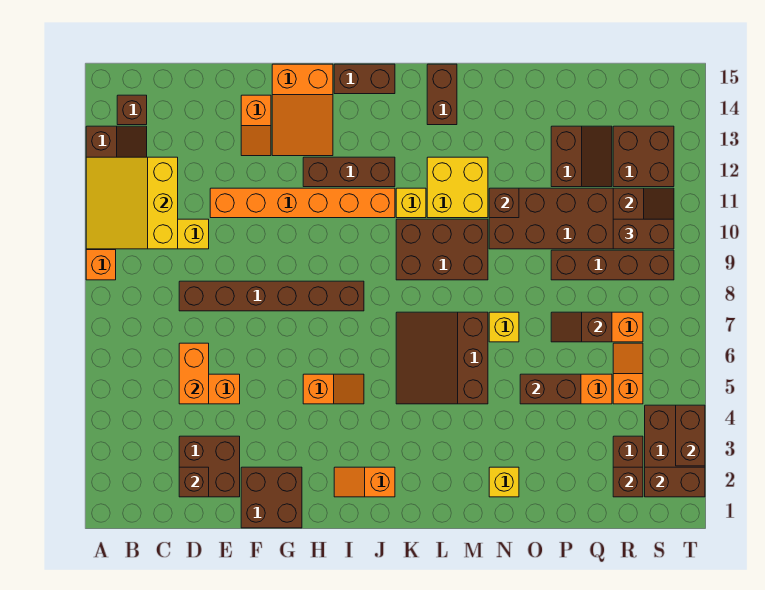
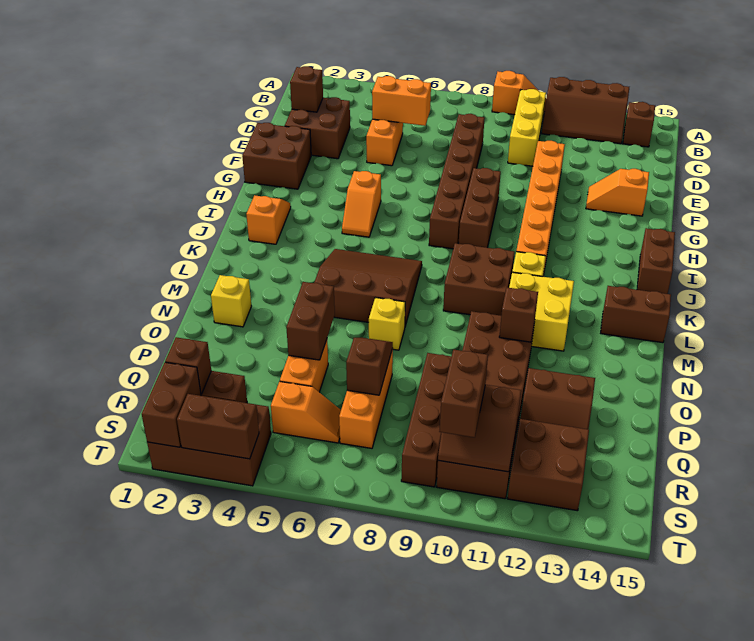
yellow 3x3 slope [86,157,178,249] -> none
orange 2x3 slope [272,64,333,156] -> none
brown 1x3 brick [303,157,395,187] -> brown 1x3 brick moved to [459,168,501,248]
brown 2x3 brick [396,219,488,280] -> brown 2x2 brick [443,243,515,316]

